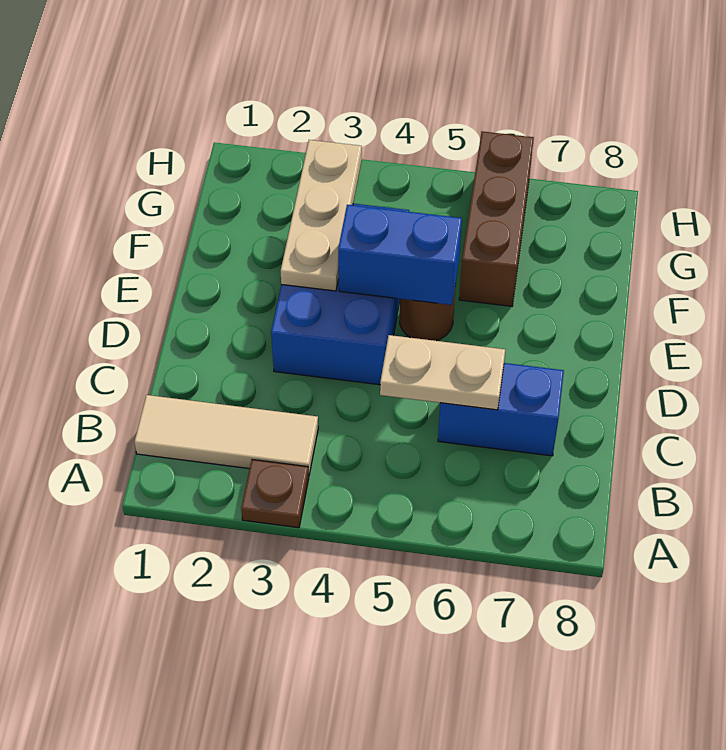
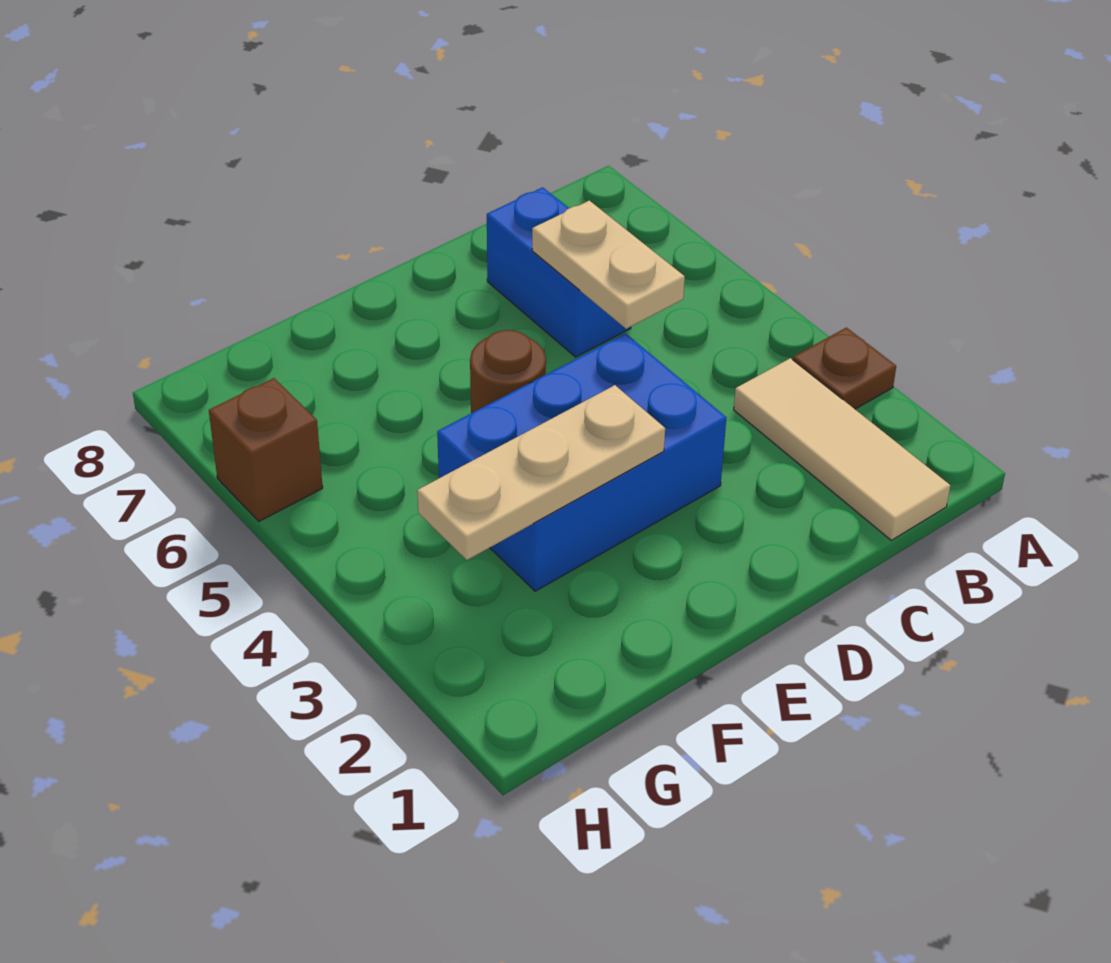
blue 1x2 brick [338,205,462,305] -> none
brown 1x3 brick [459,131,534,306] -> brown 1x1 brick [209,378,323,521]

